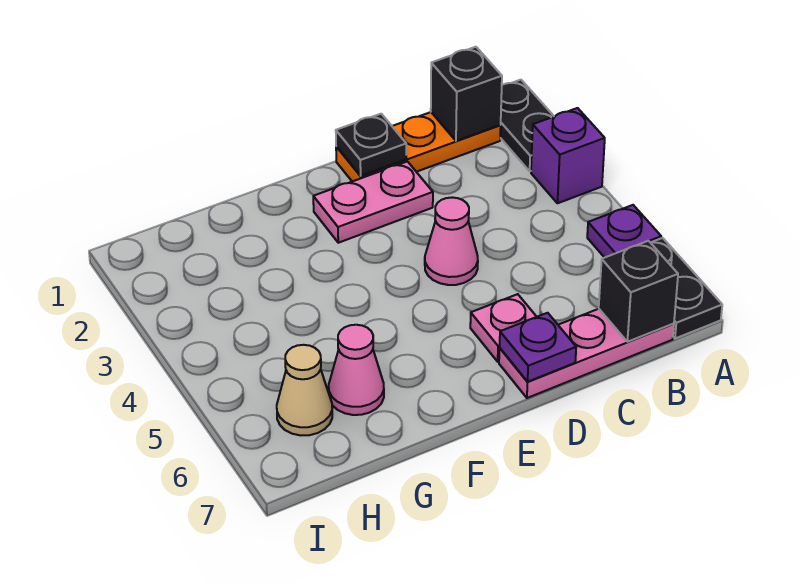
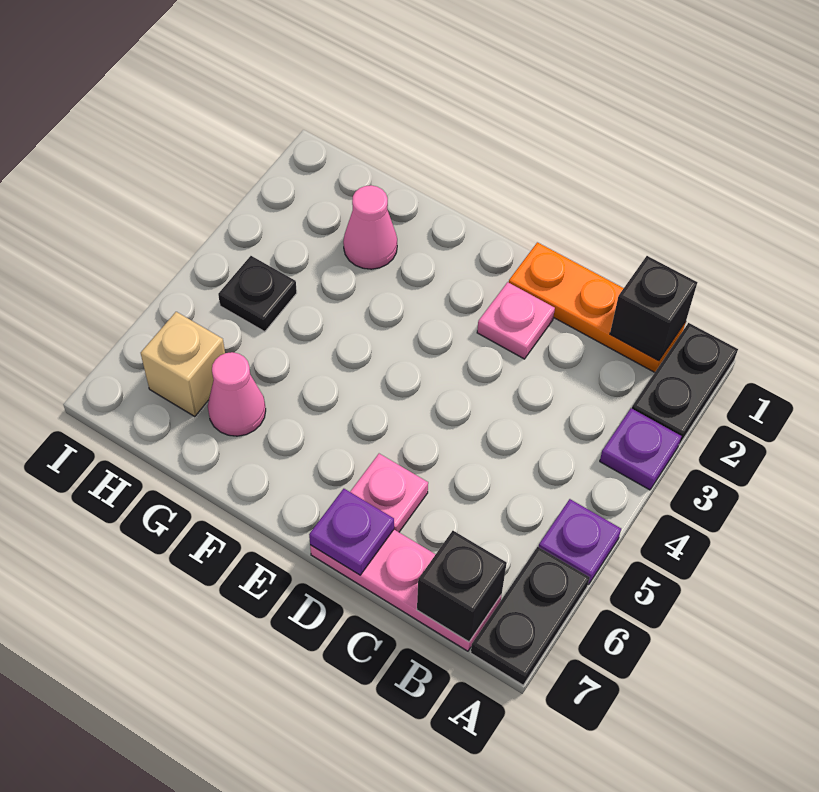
purple 1x1 brick [531,108,605,203] -> purple 1x1 plate [600,408,681,490]
black 1x1 plate [336,114,406,176] -> black 1x1 plate moved to [218,256,297,332]
pink 1x2 plate [313,161,433,243] -> pink 1x1 plate [477,282,555,359]
pink 1x1 cone [425,197,478,285] -> pink 1x1 cone moved to [343,185,397,269]
tan 1x1 cone [277,345,332,435] -> tan 1x1 brick [141,312,225,417]

